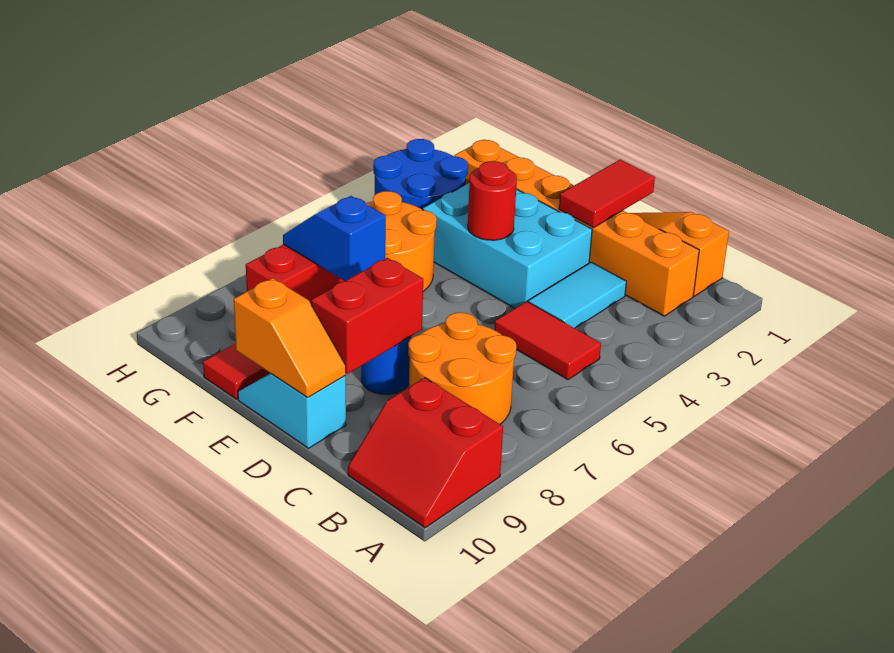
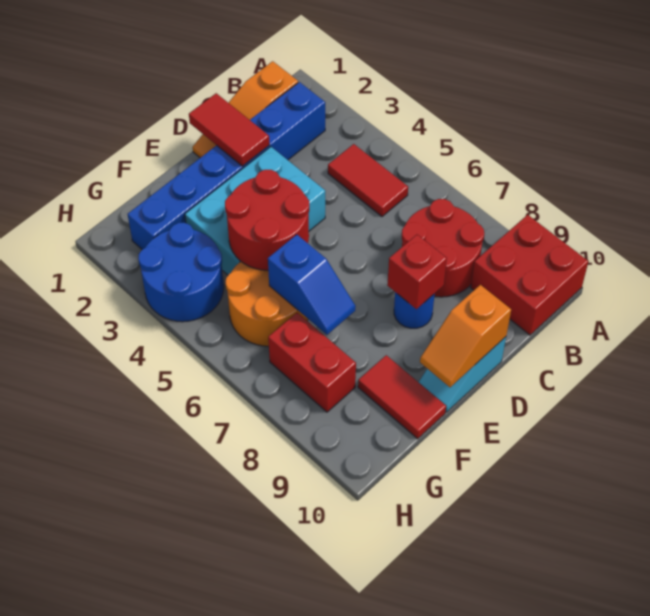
red 2x2 slope [348,378,503,528] -> red 2x2 brick [471,215,588,335]
orange 1x6 brick [454,139,699,316] -> blue 1x6 brick [128,82,325,249]
red 1x2 tile [494,301,601,380] -> red 1x2 tile turned to [328,144,408,217]
orange 2x2 round brick [408,312,516,424] -> red 2x2 round brick [402,199,484,297]
cyan 1x2 tile [528,262,626,328] -> none
red 1x2 brick [311,258,423,374] -> red 1x1 brick [387,235,447,309]
orange 1x2 slope [234,278,346,397] -> orange 1x2 slope turned to [420,285,511,387]
red 1x1 round brick [468,161,517,240] -> red 2x2 round brick [225,170,309,270]
blue 1x2 slope [283,196,386,281] -> blue 1x2 slope turned to [268,235,356,335]

